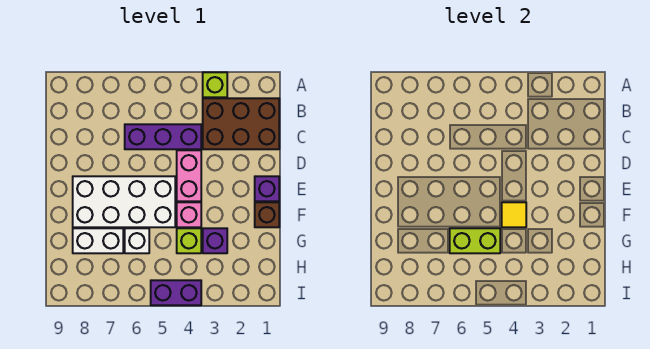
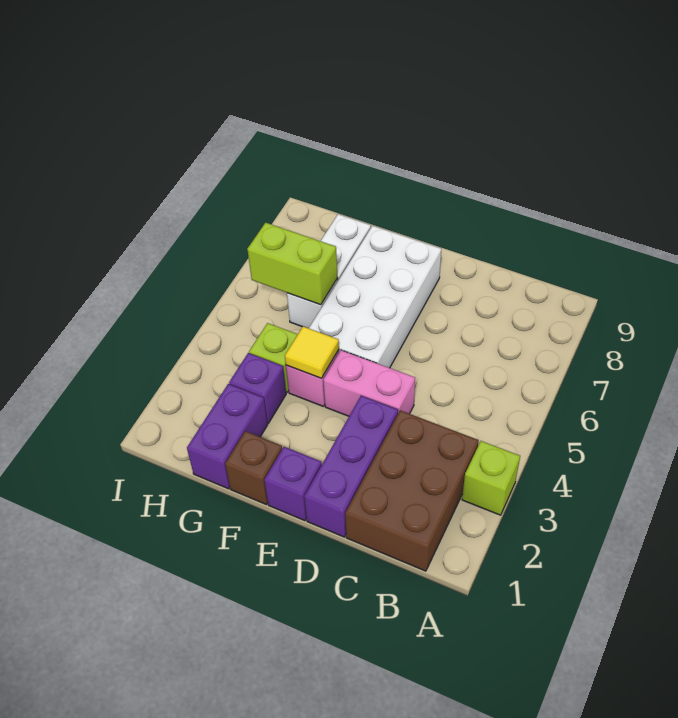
purple 1x3 brick [125,124,201,149] -> purple 1x3 brick moved to [304,396,398,537]
lime 1x2 brick [450,228,500,253] -> lime 1x2 brick turned to [247,223,338,305]
purple 1x2 brick [151,280,201,305] -> purple 1x2 brick moved to [187,384,268,489]

